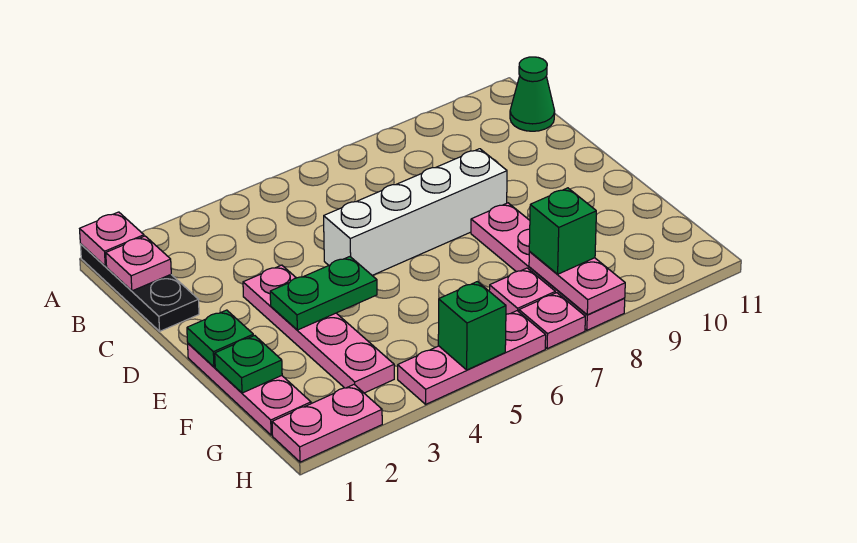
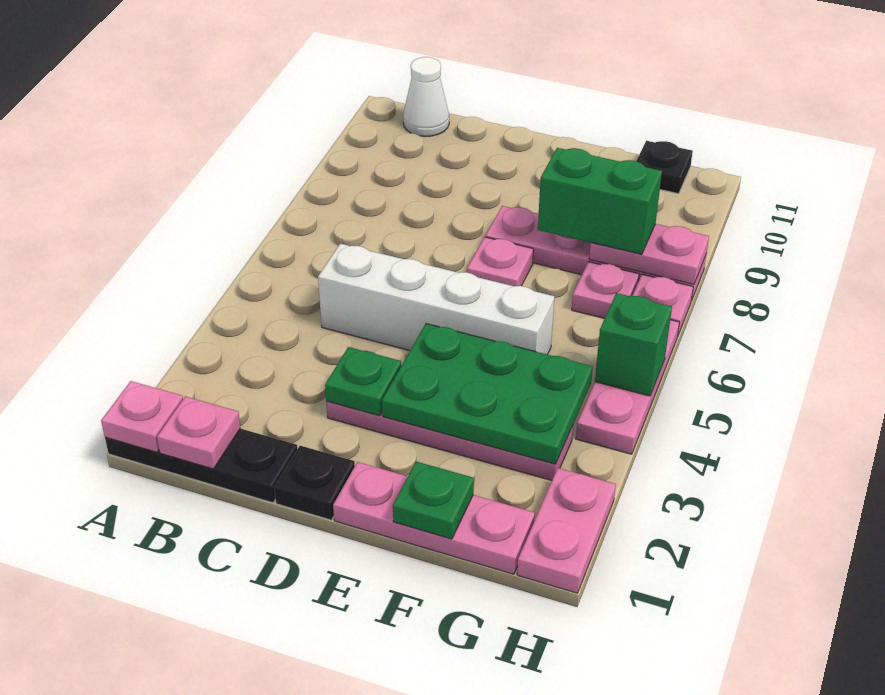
green 1x1 cone [510,57,555,131] -> white 1x1 cone [403,57,449,137]
none -> black 1x1 plate [274,446,355,520]
white 1x4 brick [324,149,507,275] -> white 1x4 brick turned to [318,244,554,354]
green 1x1 plate [187,310,253,367] -> green 1x1 plate moved to [325,347,401,416]
green 1x2 plate [270,257,377,330] -> green 2x3 plate [382,324,593,464]
none -> pink 1x1 plate [467,237,533,286]
green 1x1 brick [529,188,596,274] -> green 1x2 brick [538,148,662,254]
none -> black 1x1 plate [637,141,693,194]

